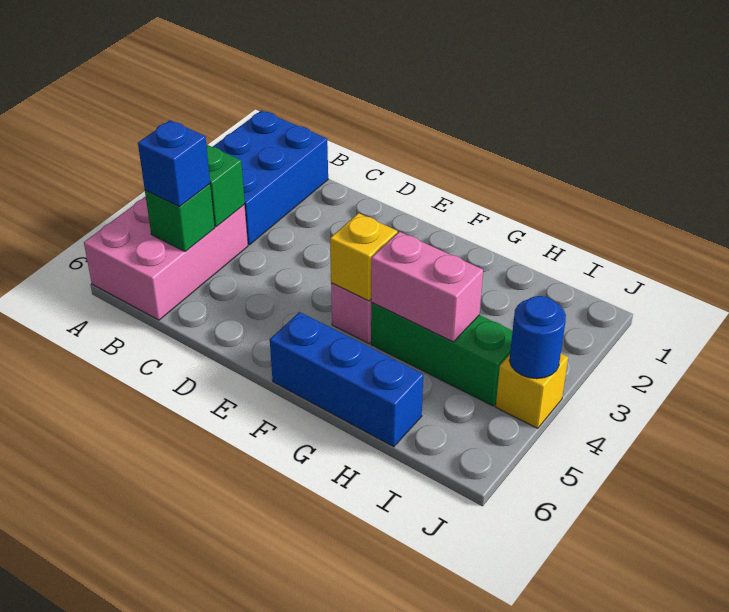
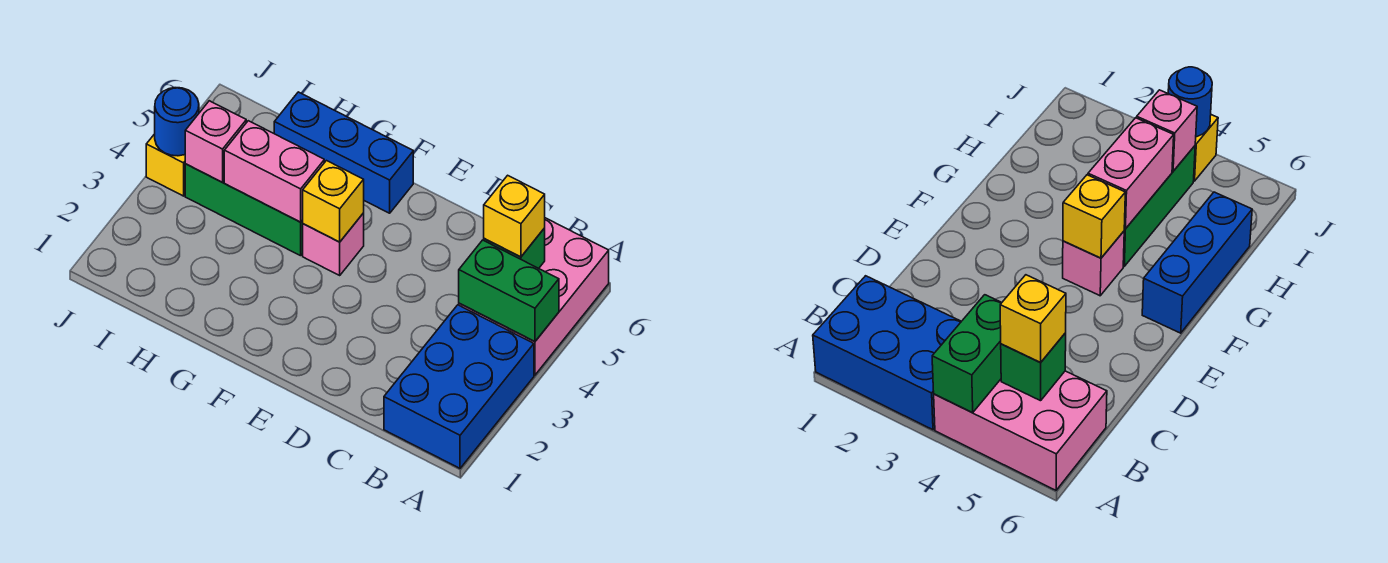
blue 1x1 brick [138,120,210,207] -> yellow 1x1 brick [484,175,545,257]
none -> pink 1x1 brick [185,101,246,182]

